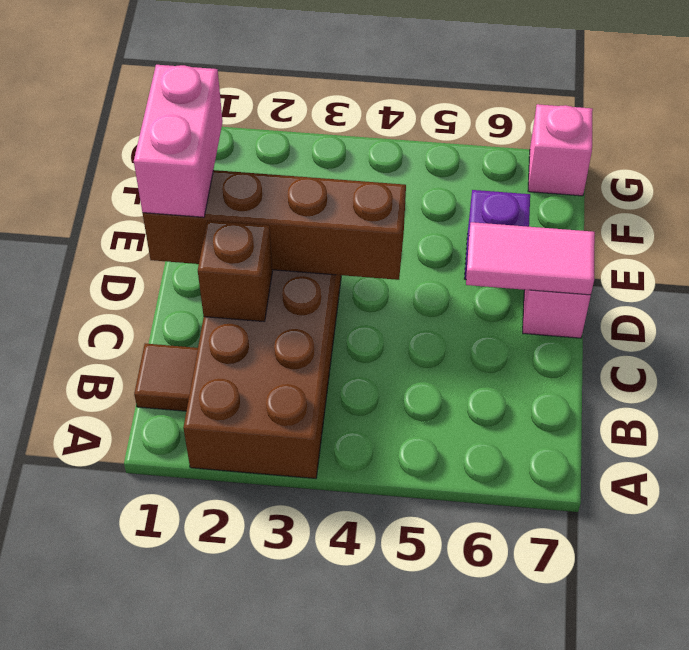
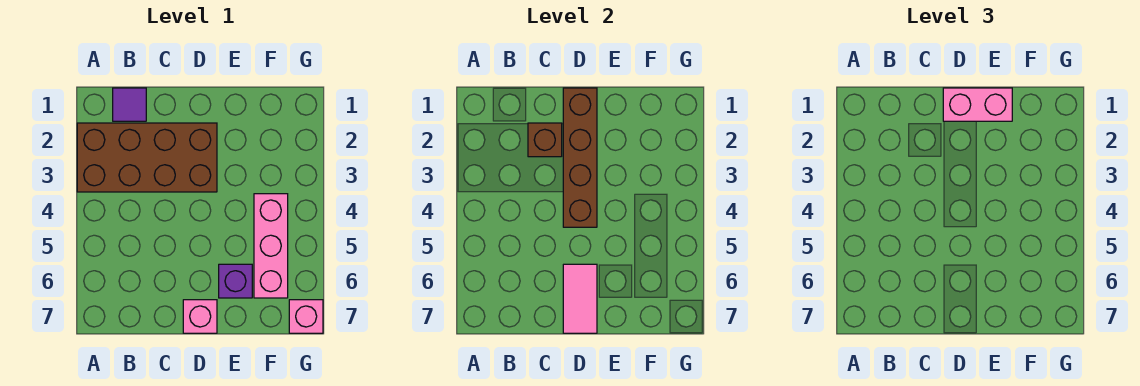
brown 1x1 tile [134,344,198,411] -> purple 1x1 tile [113,88,146,121]
none -> pink 1x3 brick [254,194,288,298]

